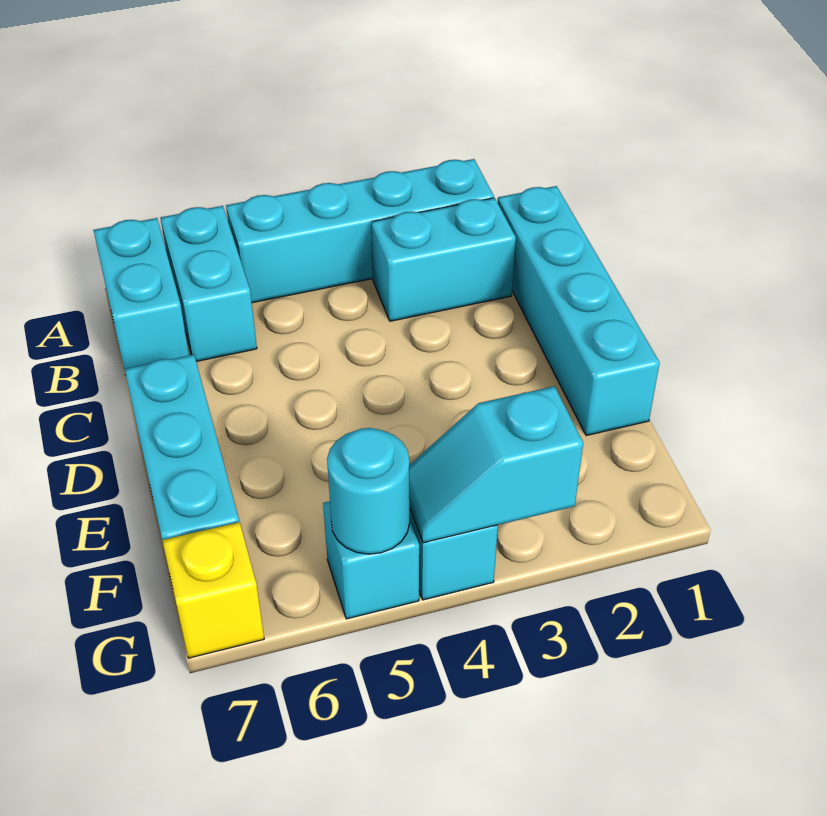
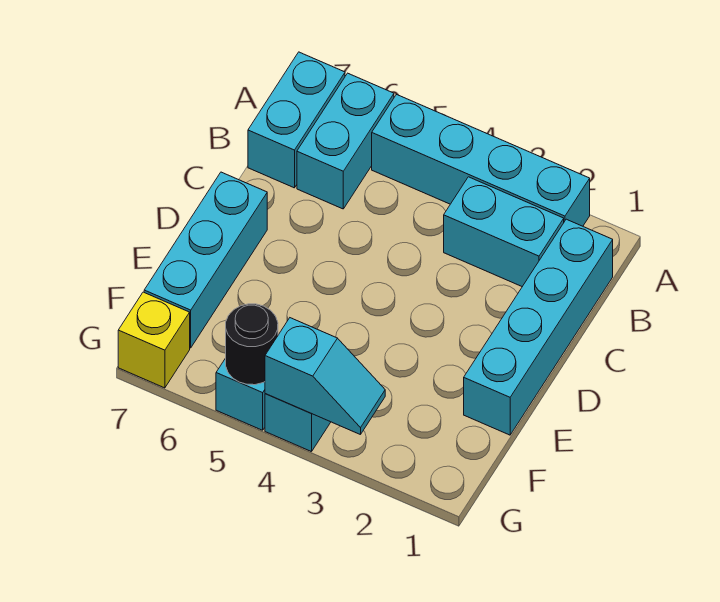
cyan 1x2 slope [409,386,583,543] -> cyan 1x2 slope turned to [265,318,385,435]
cyan 1x1 round brick [327,428,410,554] -> black 1x1 round brick [226,304,278,385]

